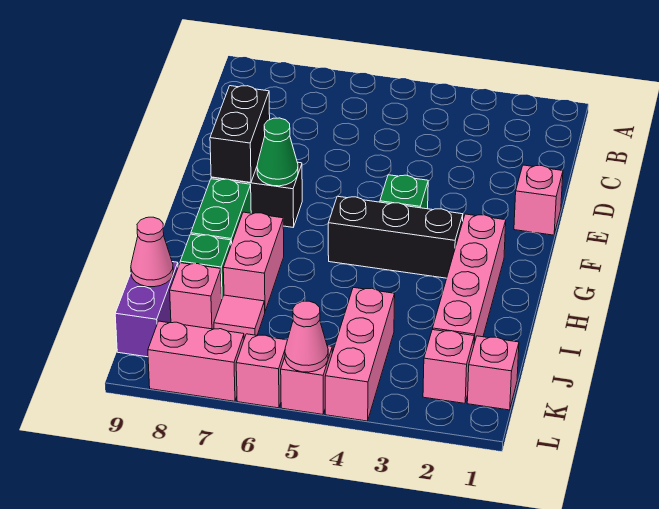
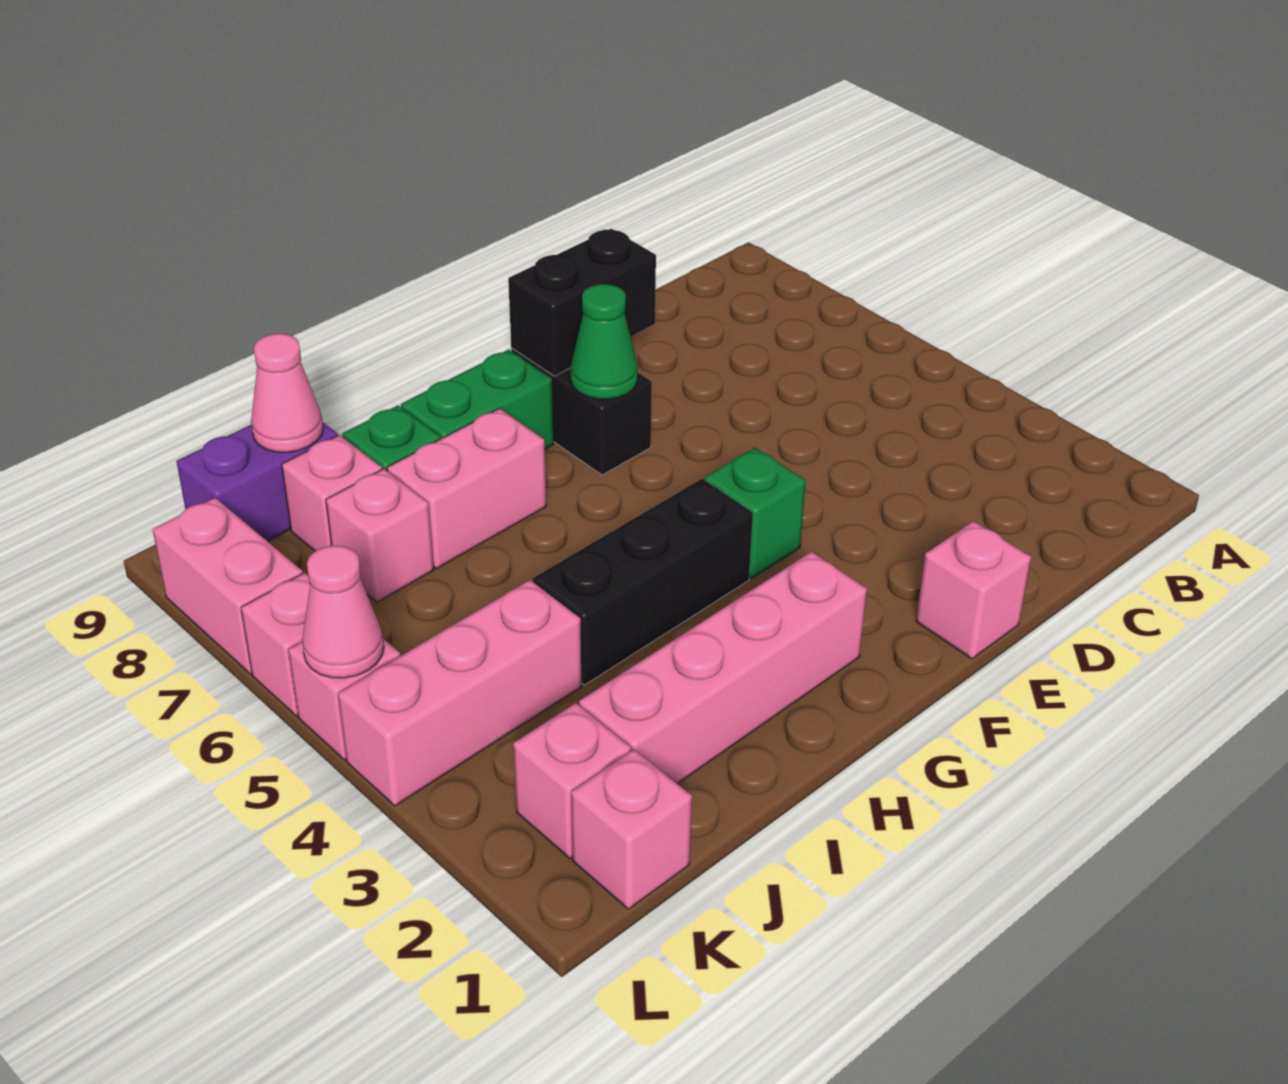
black 1x3 brick [328,196,463,278] -> black 1x3 brick turned to [533,479,753,685]
pink 1x1 tile [214,295,265,339] -> pink 1x1 brick [326,469,434,602]

